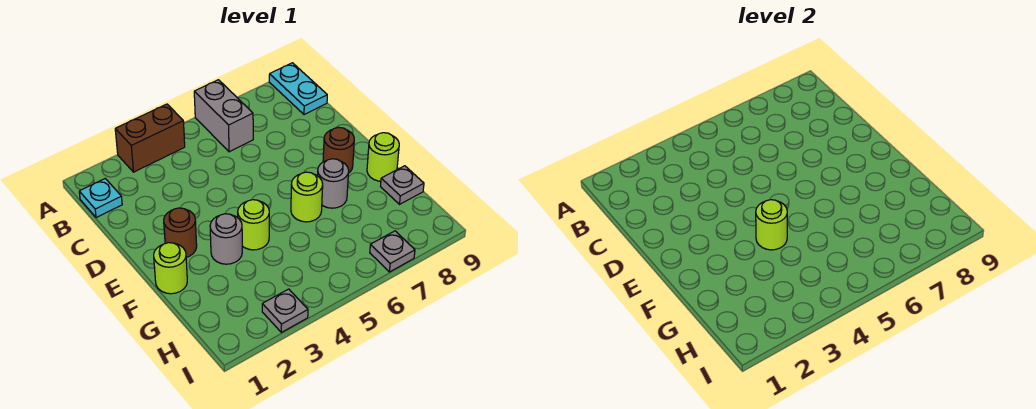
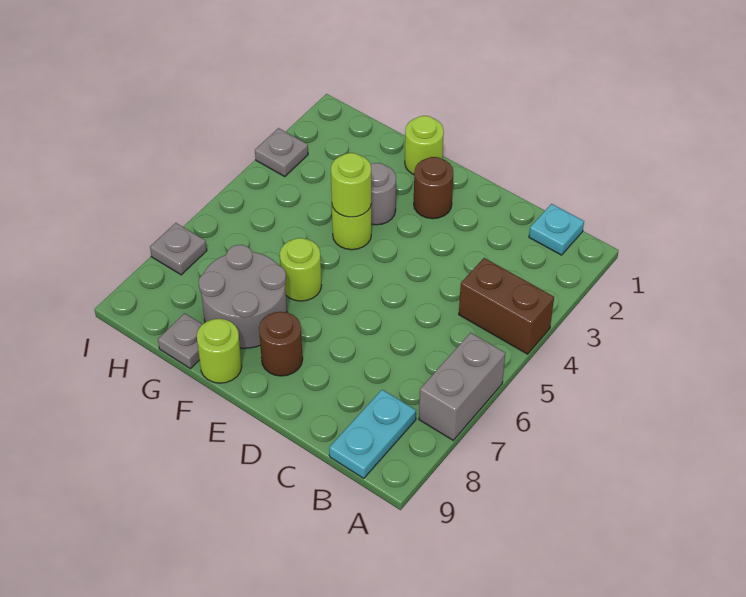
brown 1x2 brick [115,104,185,172] -> brown 1x2 brick turned to [459,258,554,354]
grey 1x2 brick [194,80,253,152] -> grey 1x2 brick turned to [419,333,505,440]
cyan 1x2 plate [269,63,327,115] -> cyan 1x2 plate turned to [329,390,416,478]
grey 1x1 round brick [318,159,349,208] -> grey 2x2 round brick [199,245,287,348]

